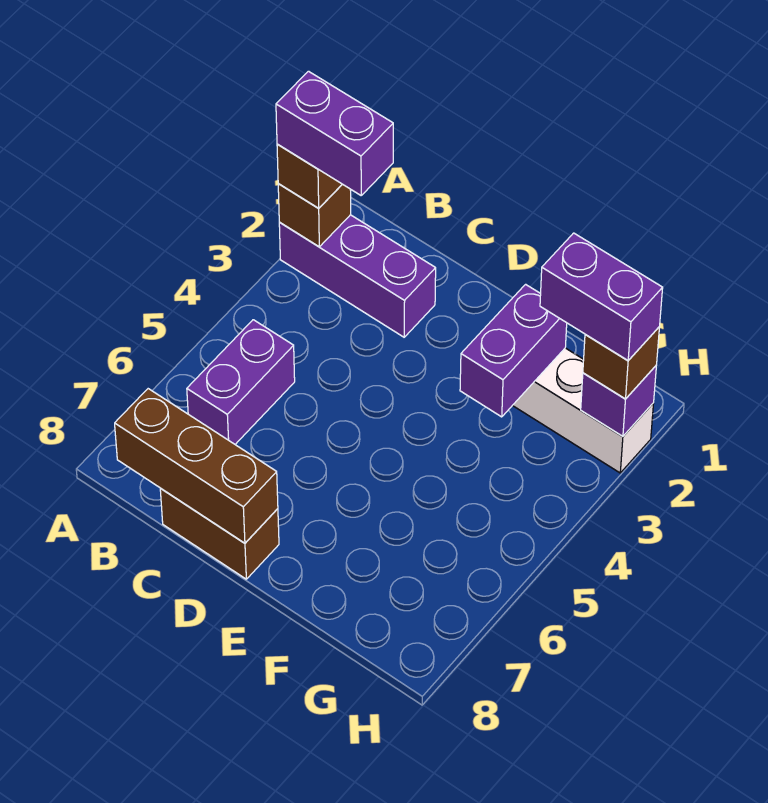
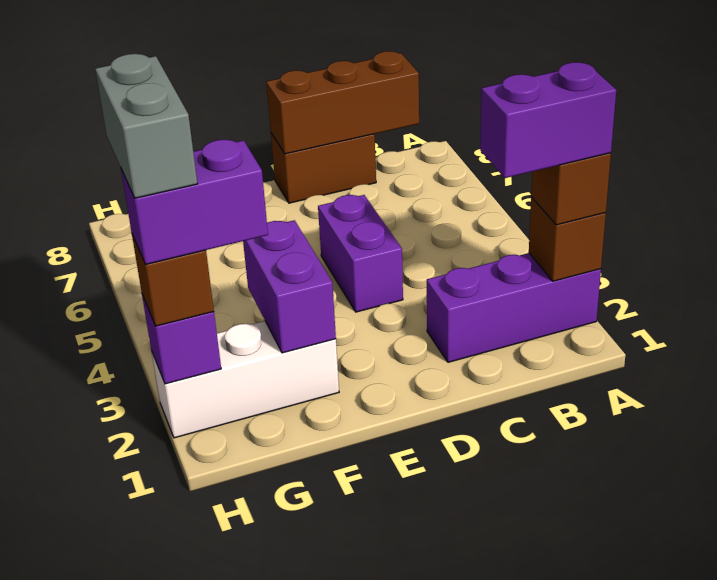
purple 1x2 brick [187,320,295,444] -> purple 1x2 brick moved to [318,195,403,312]
none -> grey 1x2 brick [95,54,197,198]

